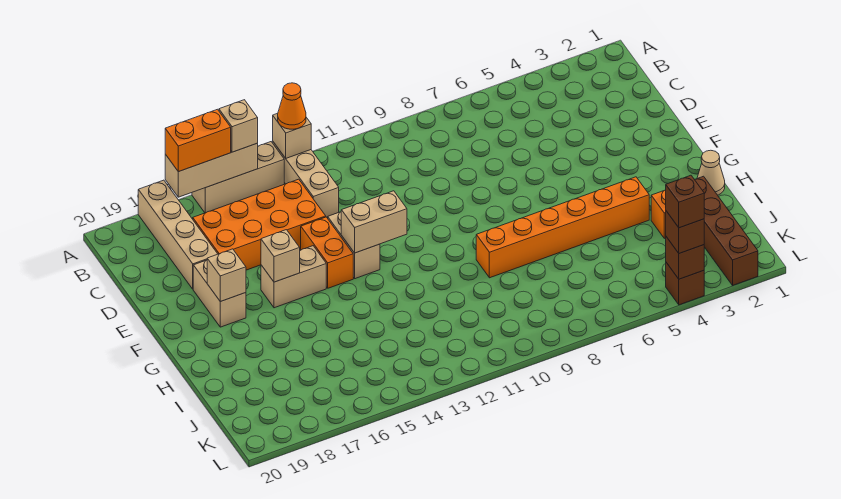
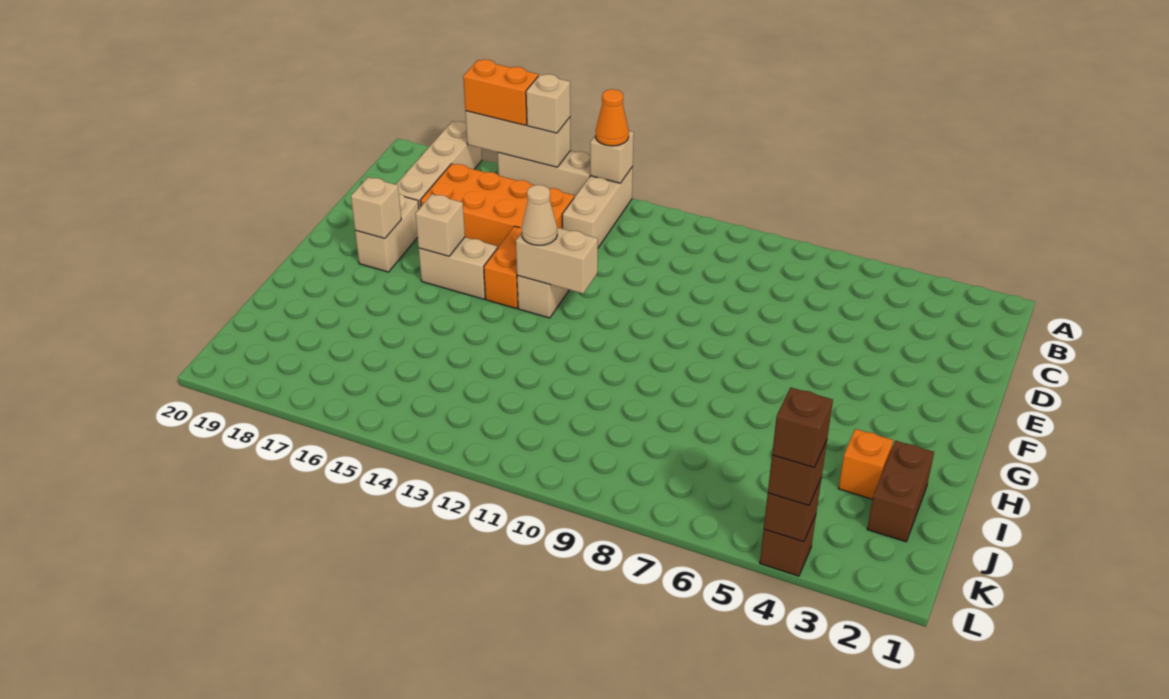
tan 1x1 cone [697,150,725,195] -> tan 1x1 cone moved to [522,185,557,245]
orange 1x6 brick [476,177,649,278] -> none
brown 1x4 brick [694,176,758,285] -> brown 1x2 brick [867,441,934,542]

